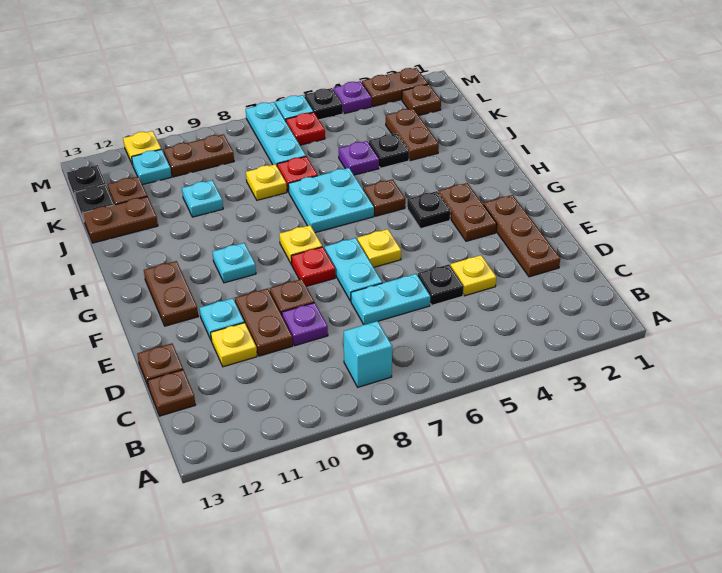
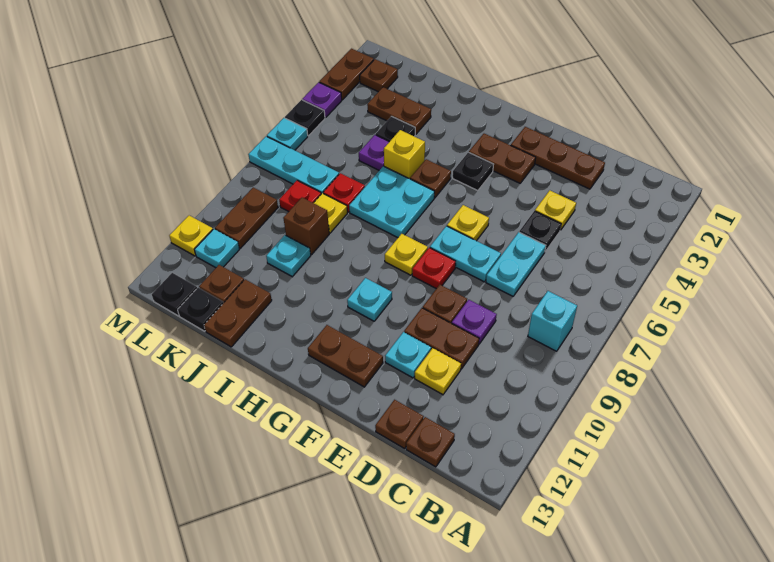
none -> yellow 1x1 brick [384,130,425,179]
none -> brown 1x1 brick [283,198,329,255]
red 1x1 plate [286,112,325,145] -> red 1x1 plate moved to [279,180,321,212]

